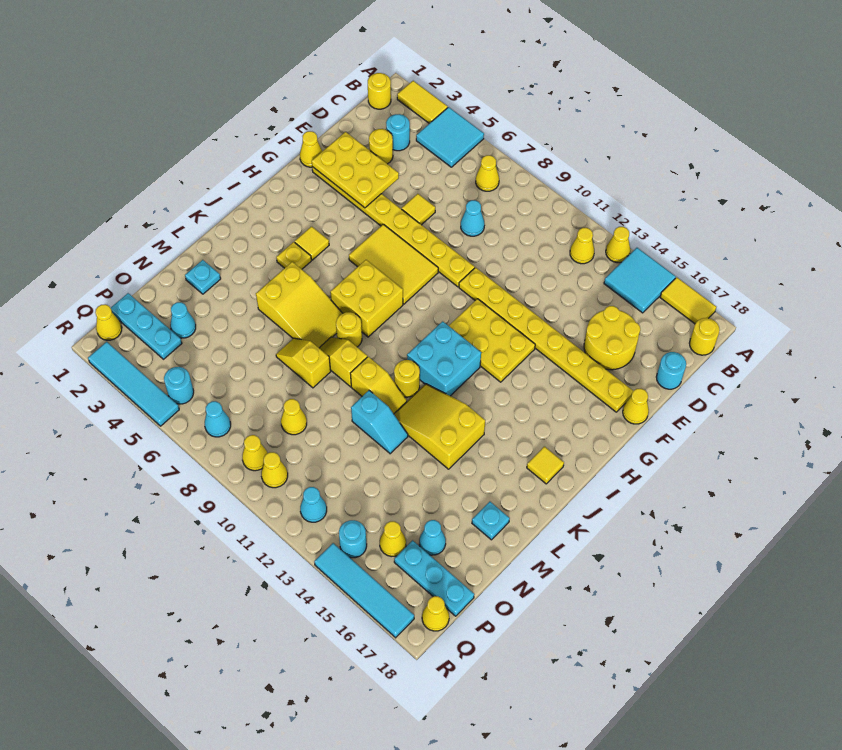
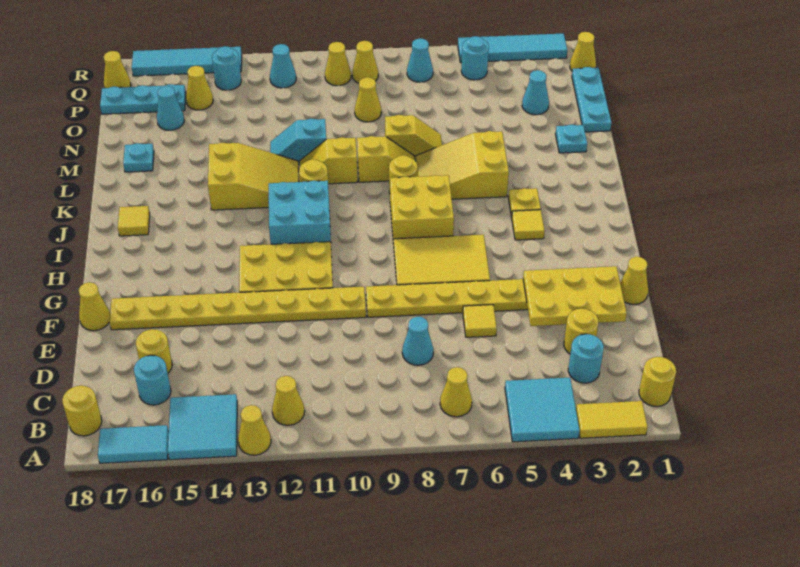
yellow 1x2 tile [660,277,716,324] -> cyan 1x2 tile [98,425,169,463]
yellow 2x2 round brick [584,306,640,370] -> yellow 1x1 round brick [136,329,172,373]
cyan 1x1 round brick [656,352,686,389] -> cyan 1x1 round brick moved to [134,355,171,405]
cyan 1x3 plate [111,293,182,359] -> cyan 1x3 plate turned to [572,67,611,132]

